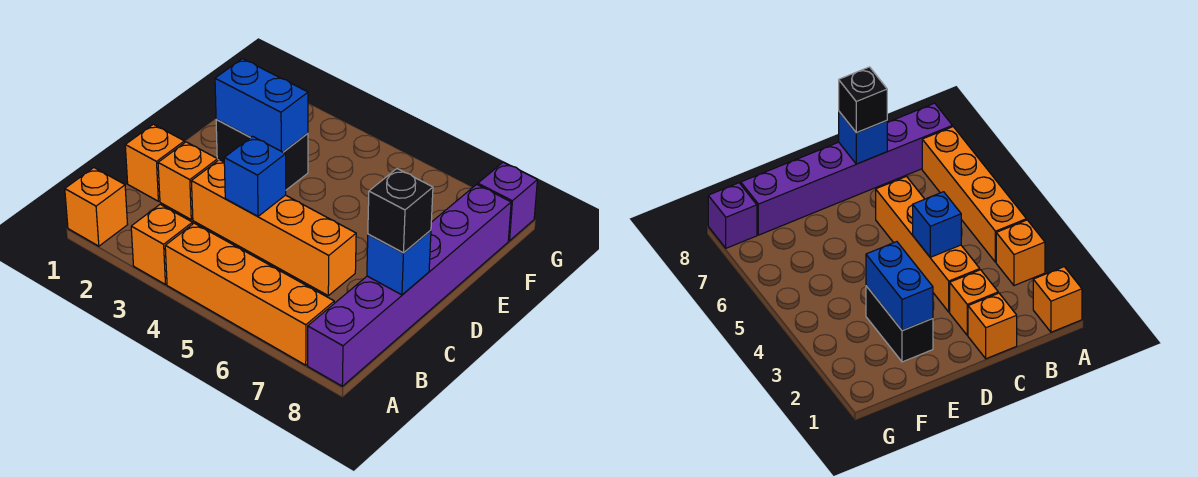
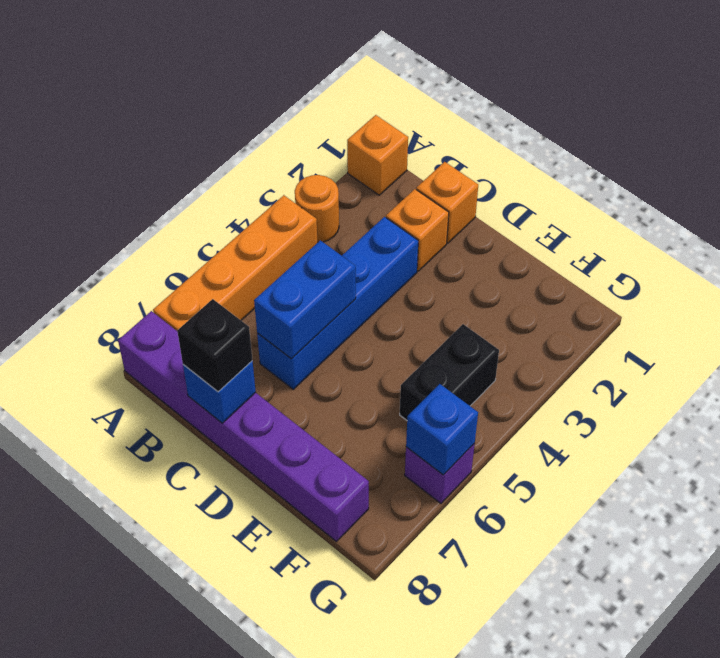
orange 1x1 brick [131,204,193,285] -> orange 1x1 round brick [295,175,339,242]
orange 1x4 brick [191,160,356,296] -> blue 1x4 brick [257,217,418,389]
blue 1x1 brick [224,136,286,216] -> blue 1x1 brick moved to [406,384,478,475]
black 1x2 brick [216,119,308,190] -> black 1x2 brick moved to [400,324,499,420]
blue 1x2 brick [215,59,308,152] -> blue 1x2 brick moved to [254,240,356,359]
purple 1x1 brick [478,162,537,241] -> purple 1x1 brick moved to [405,443,475,503]

